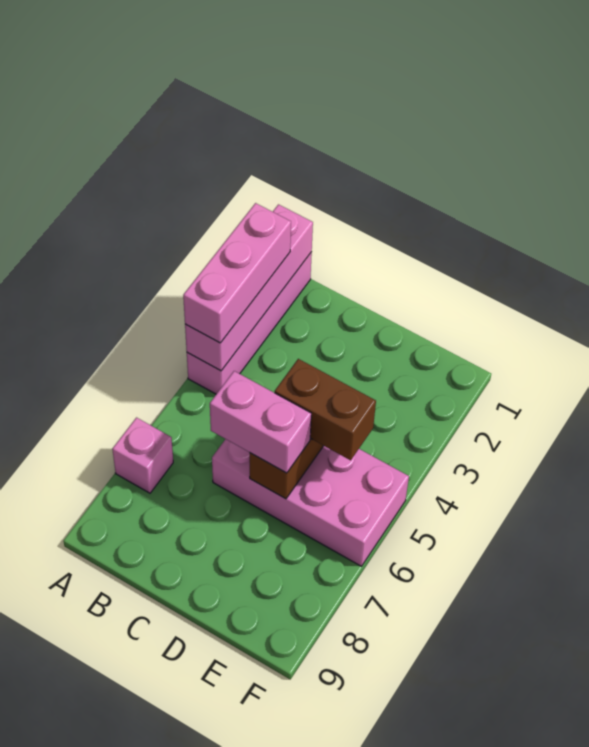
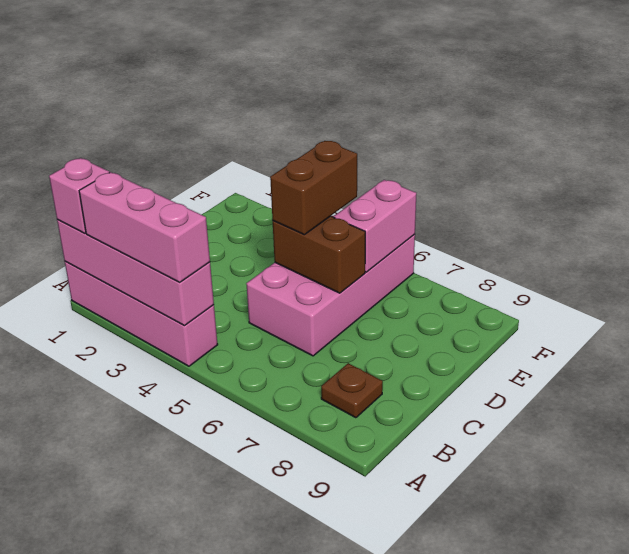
pink 1x1 brick [112,418,173,493] -> pink 1x1 brick moved to [49,158,109,233]
none -> brown 1x1 plate [321,363,383,418]
pink 1x2 brick [210,371,311,473] -> pink 1x2 brick moved to [334,180,416,272]

